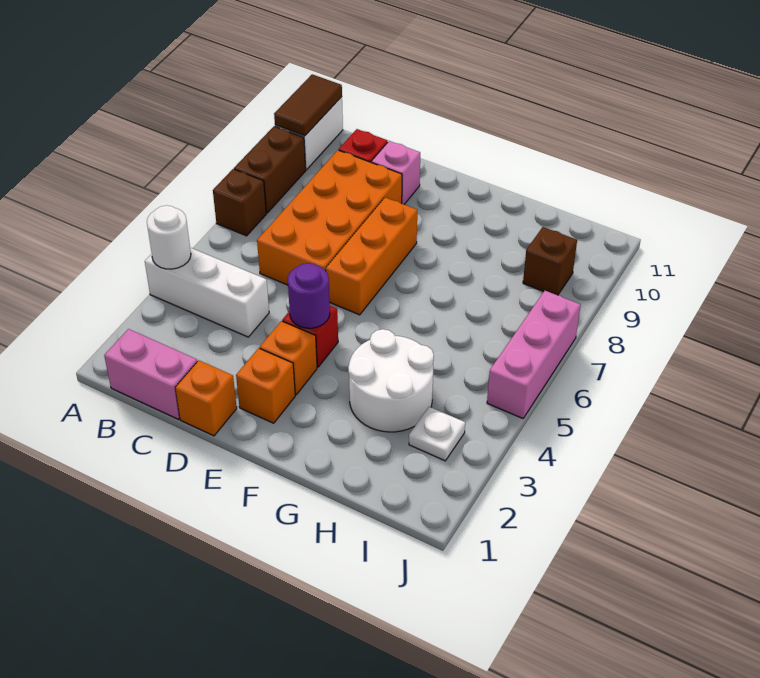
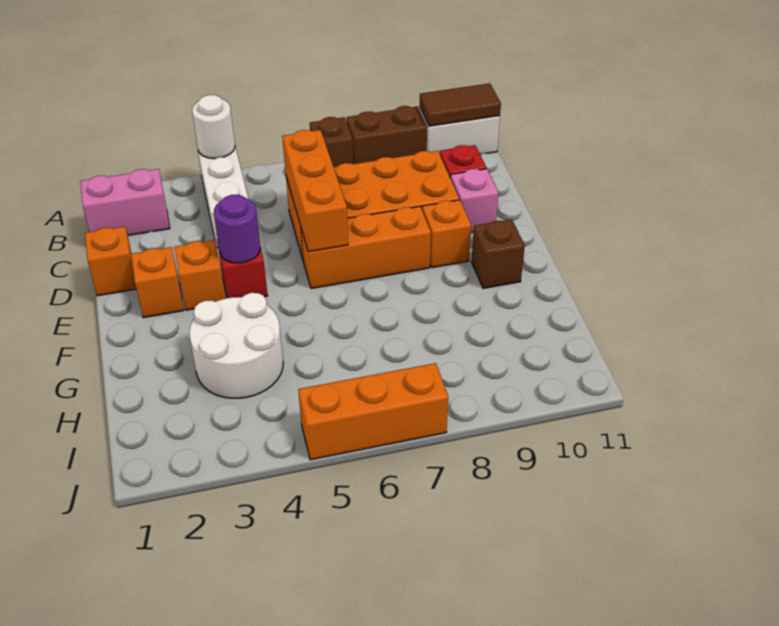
pink 1x2 brick [104,329,197,419] -> pink 1x2 brick turned to [80,169,170,235]
none -> orange 1x3 brick [282,130,348,252]
none -> orange 1x1 brick [422,200,471,268]
white 1x1 plate [409,407,465,461] -> none
brown 1x1 brick [523,227,577,295] -> brown 1x1 brick moved to [472,219,525,289]
pink 1x3 brick [487,291,580,418] -> orange 1x3 brick [298,363,448,460]

